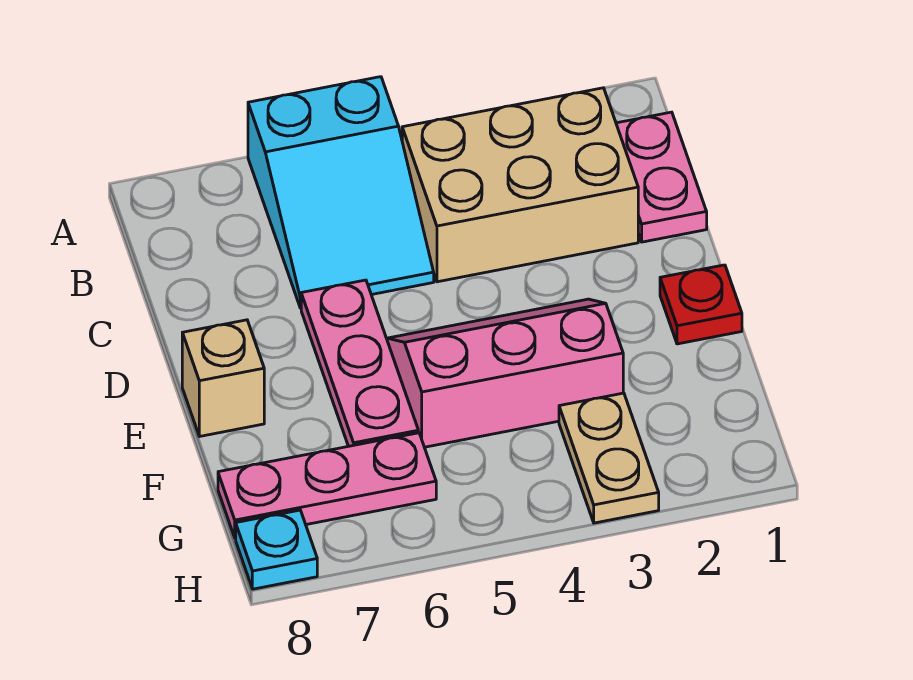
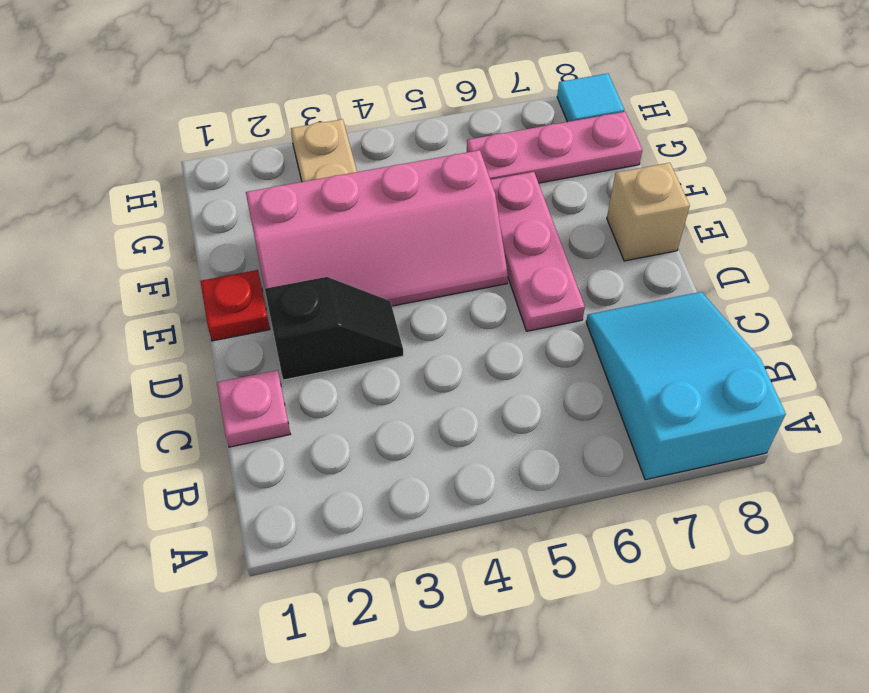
cyan 2x3 slope [248,77,434,308] -> cyan 2x3 slope moved to [586,292,786,480]
pink 1x2 plate [616,112,707,242] -> pink 1x1 plate [217,370,290,447]
tan 2x3 brick [402,88,638,282] -> none
none -> black 1x2 slope [265,277,403,380]
pink 2x3 slope [387,299,623,447] -> pink 2x4 slope [246,150,508,306]
cyan 1x1 plate [236,510,317,589] -> cyan 1x1 tile [557,74,624,122]

